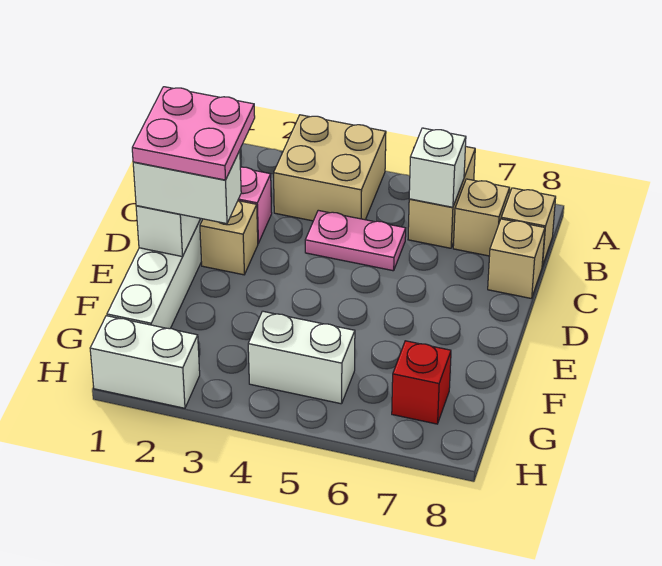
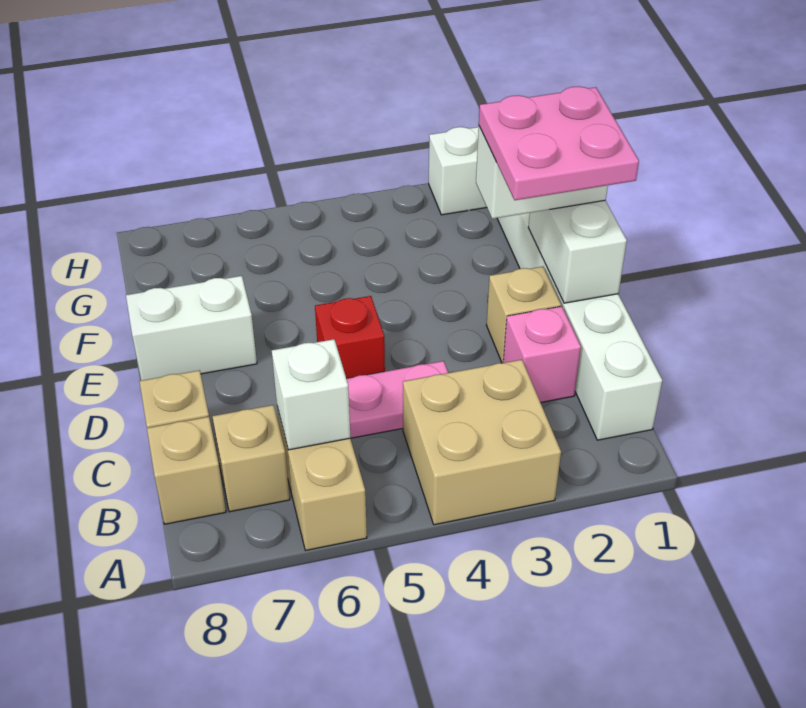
white 1x2 brick [248,311,355,404] -> white 1x2 brick moved to [126,276,257,380]
red 1x1 brick [392,341,451,424] -> red 1x1 brick moved to [315,296,385,378]

